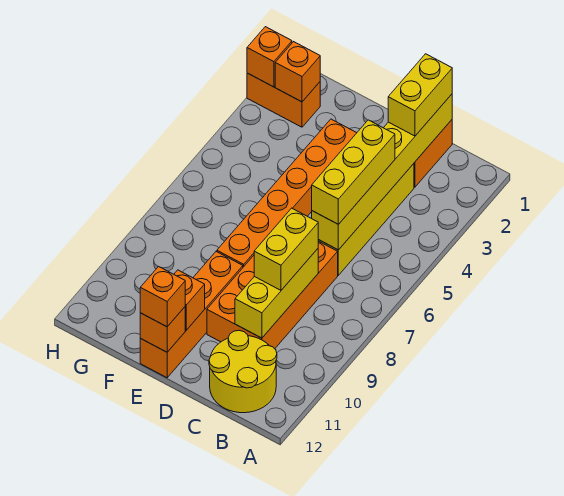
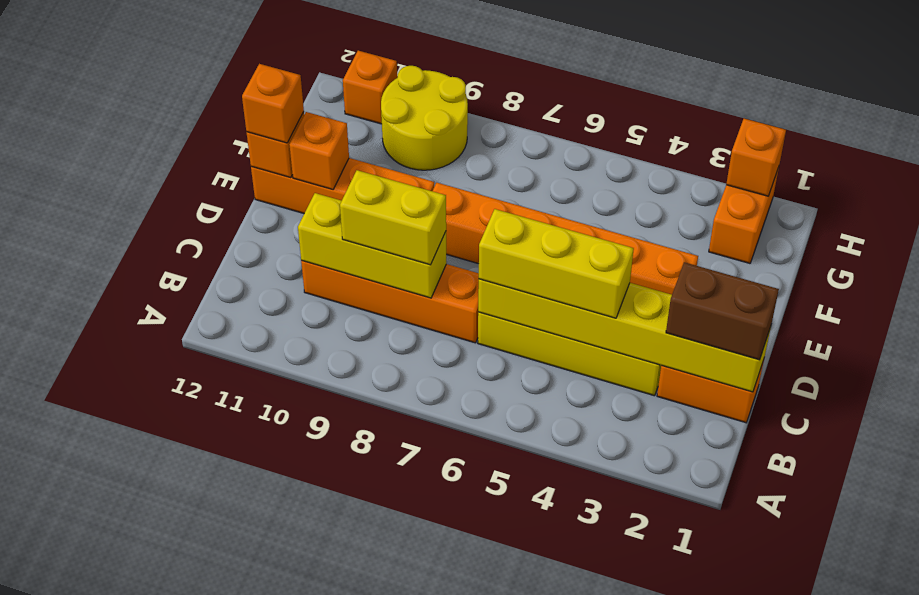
yellow 2x2 round brick [209,331,277,413] -> yellow 2x2 round brick moved to [381,66,468,170]
yellow 1x2 brick [388,54,452,136] -> brown 1x2 brick [666,262,779,360]
orange 2x4 brick [207,241,338,349] -> orange 1x4 brick [301,261,479,343]
orange 1x1 brick [275,42,320,102] -> orange 1x1 brick moved to [343,51,398,124]

